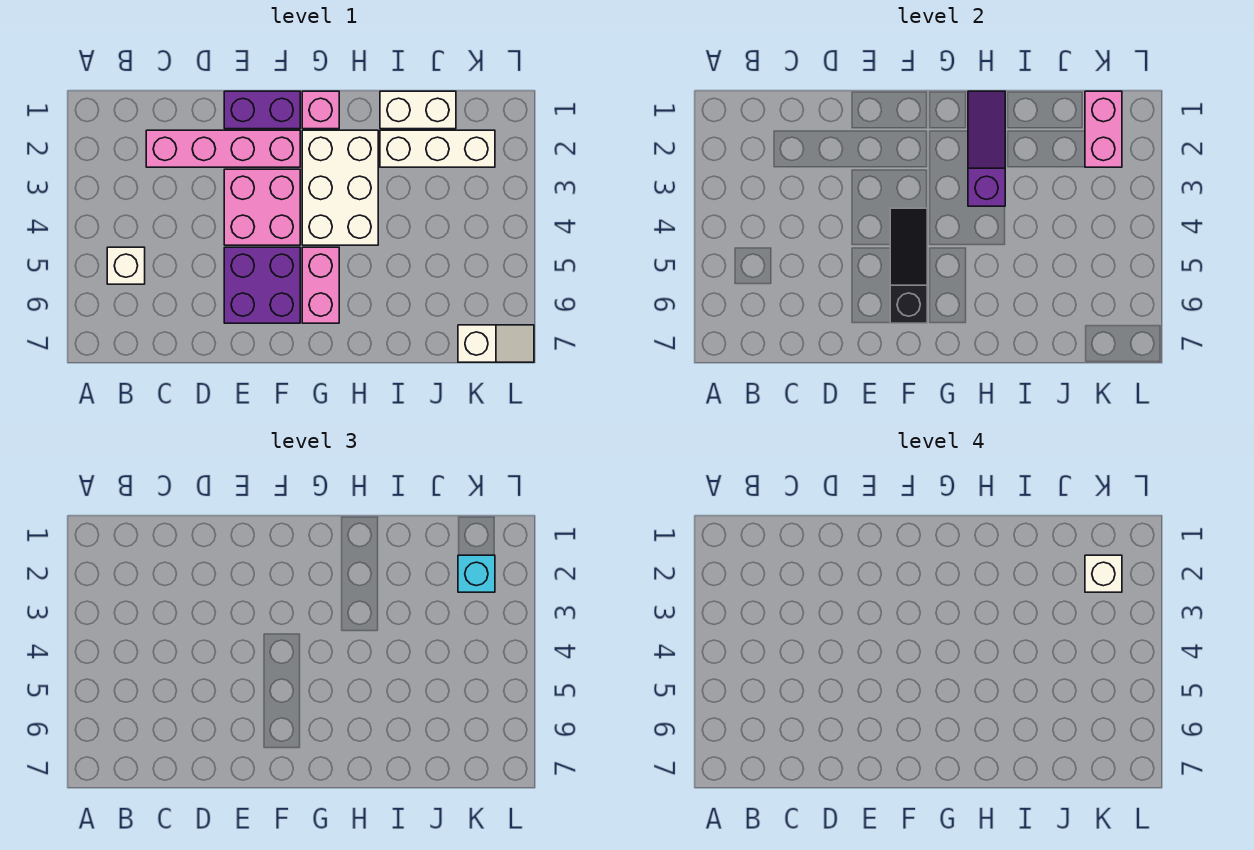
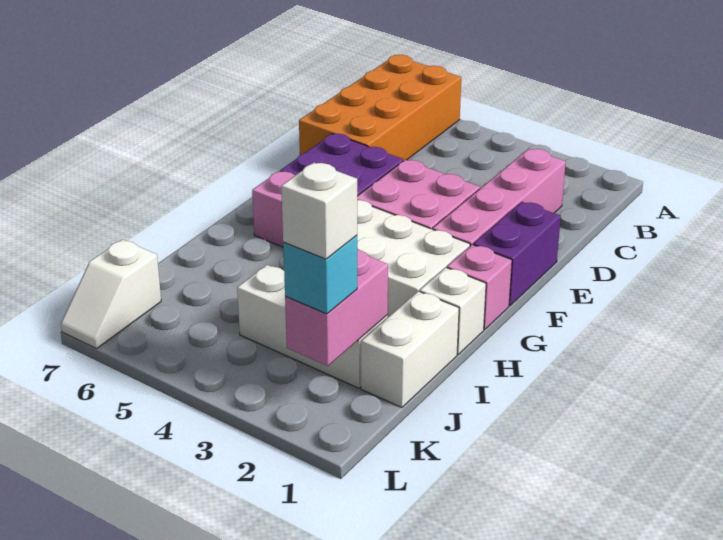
none -> orange 2x4 brick [299,55,461,161]
white 1x1 brick [107,247,145,284] -> white 1x1 brick moved to [420,268,486,354]
black 1x3 slope [890,208,927,323] -> none
purple 1x3 slope [968,91,1005,206] -> none
white 1x3 brick [380,130,495,167] -> white 1x3 brick turned to [237,265,388,388]
pink 1x2 brick [1085,91,1122,167] -> pink 1x2 brick turned to [285,250,388,366]

